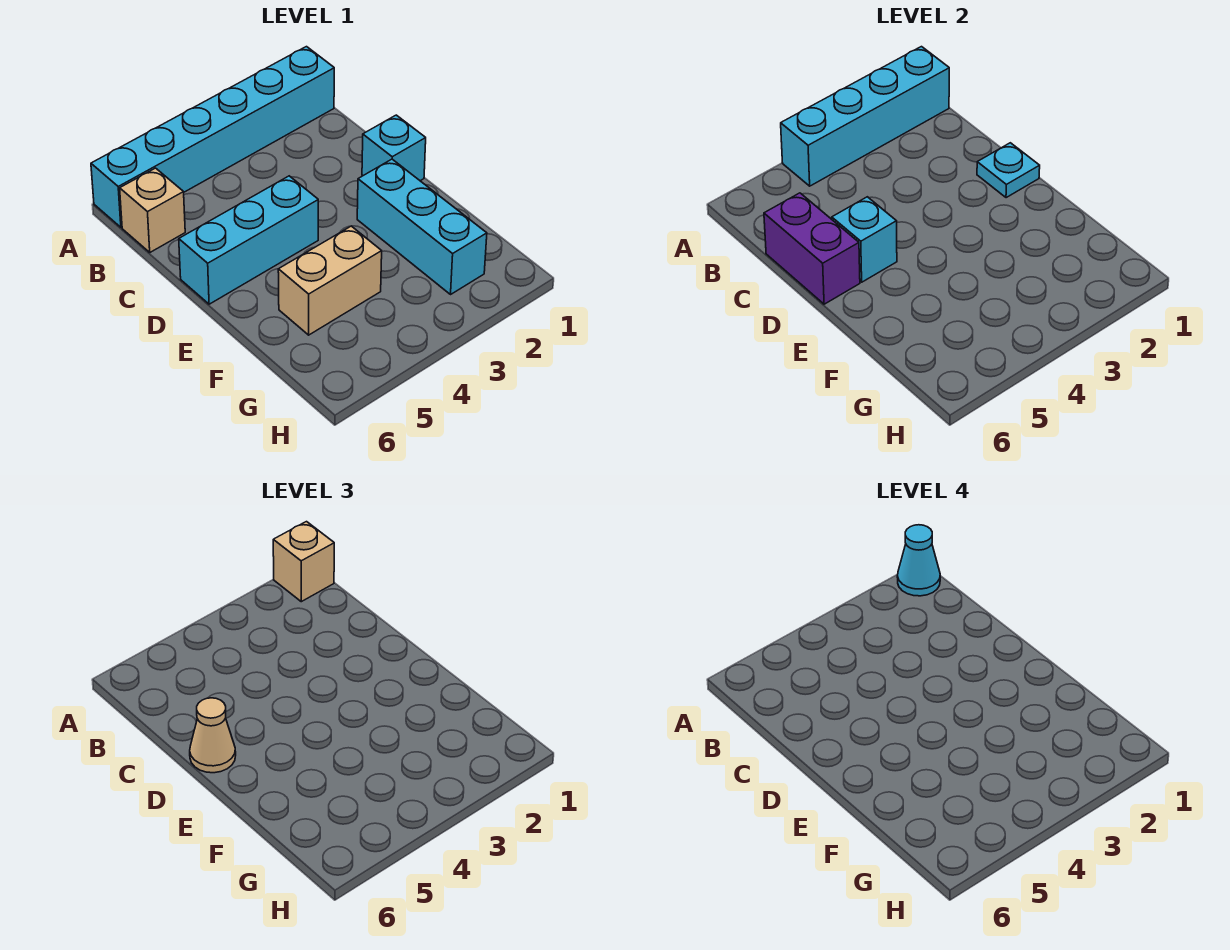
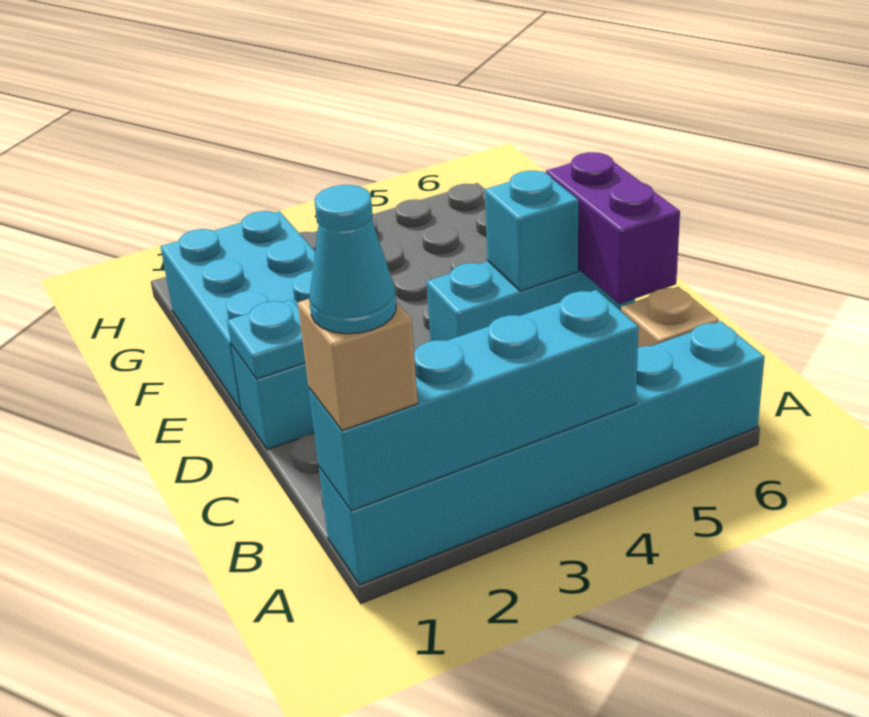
tan 1x1 cone [190,698,236,773] -> none
cyan 1x3 brick [357,159,487,294] -> cyan 2x3 brick [161,211,315,411]
tan 1x2 brick [278,226,382,335] -> none

